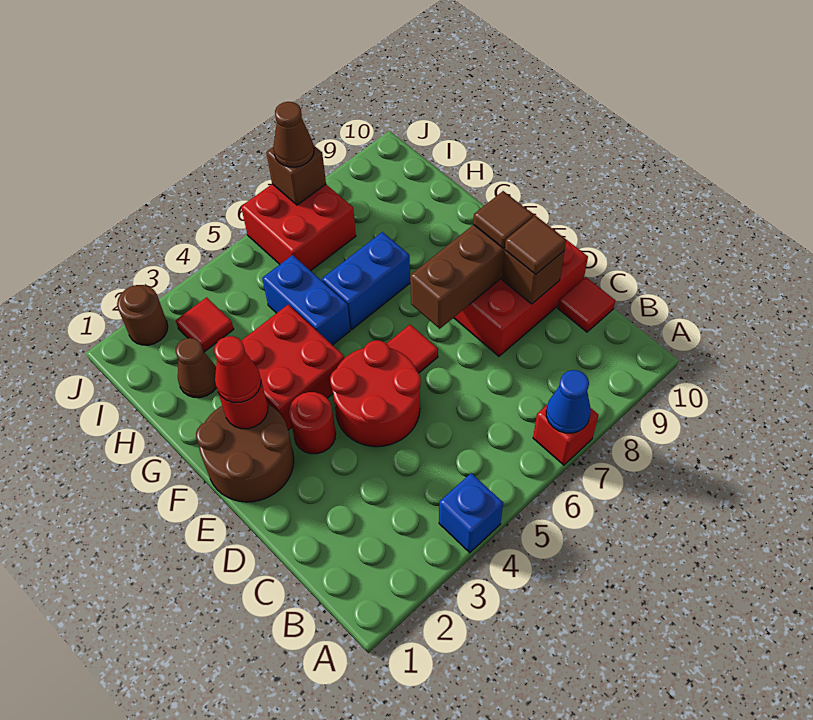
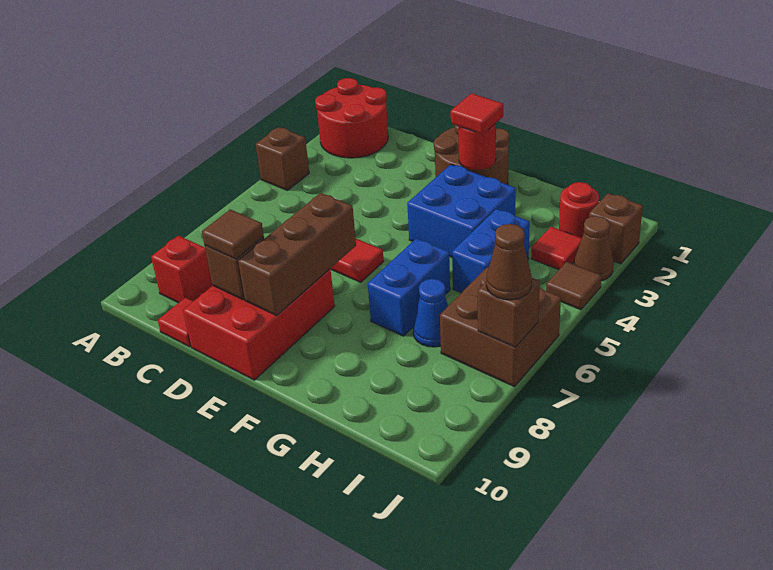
blue 1x1 brick [439,473,503,553] -> brown 1x1 brick [256,127,309,190]
red 1x1 brick [533,404,599,465] -> red 1x1 brick moved to [151,236,213,303]
blue 1x1 cone [546,370,591,433] -> blue 1x1 cone moved to [413,279,448,347]
red 2x2 round brick [330,340,421,447] -> red 2x2 round brick moved to [315,78,388,158]
red 1x1 round brick [289,392,336,454] -> red 1x1 round brick moved to [559,182,599,238]
brown 1x1 tile [473,191,533,248] -> brown 1x1 tile moved to [546,262,601,310]
red 1x1 cone [214,336,261,402] -> red 1x1 tile [451,93,503,135]
red 2x2 brick [241,305,344,430] -> blue 2x2 brick [407,164,516,257]
blue 1x2 brick [262,255,350,345] -> blue 1x2 brick turned to [452,209,530,293]
brown 1x1 cone [176,338,217,398] -> brown 1x1 cone moved to [574,216,614,281]
red 2x2 brick [241,184,356,271] -> brown 2x2 brick [440,267,561,387]
brown 1x1 round brick [117,285,168,345] -> brown 1x1 brick [589,193,643,264]

